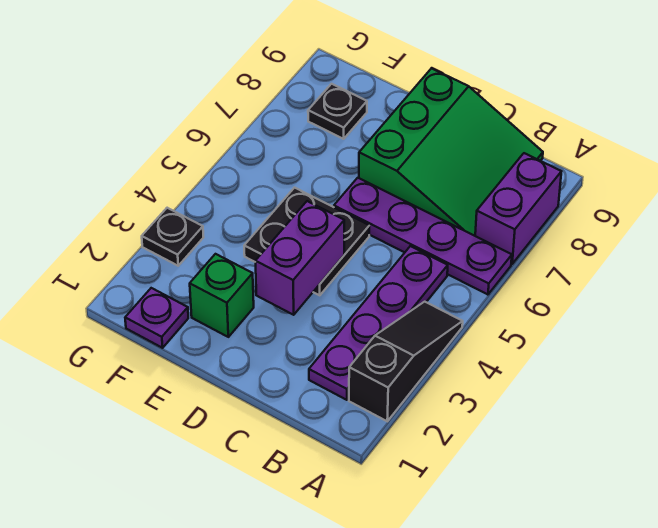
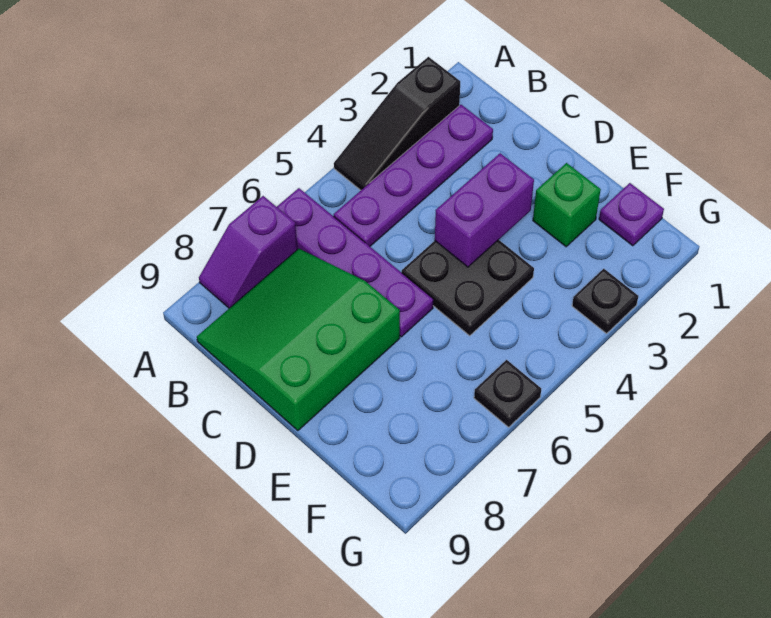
purple 1x2 brick [475,153,561,264] -> purple 1x2 slope [199,196,297,308]
black 1x1 plate [308,84,367,139] -> black 1x1 plate moved to [474,360,541,427]

